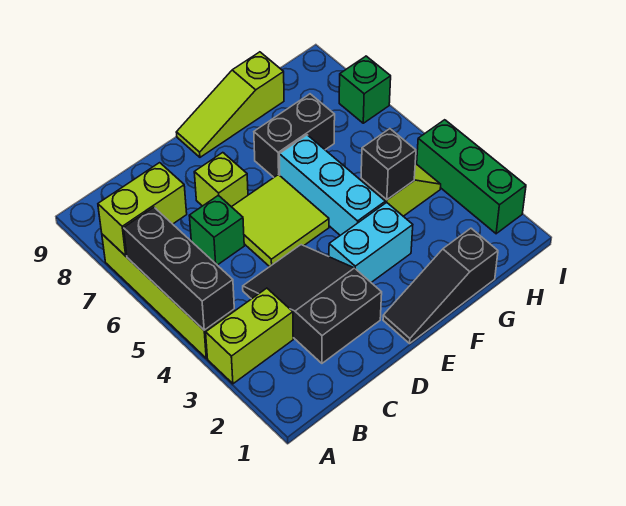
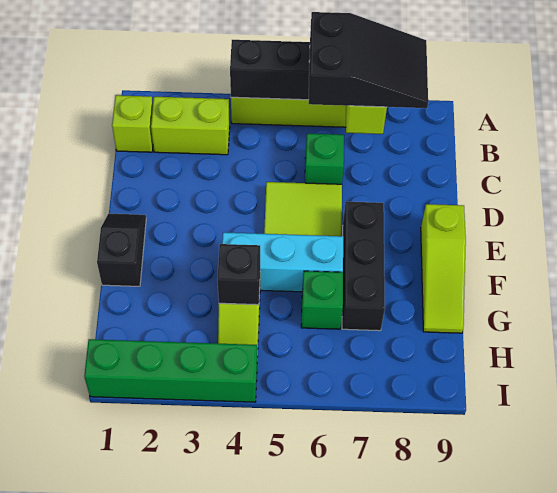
lime 1x2 brick [206,288,293,384] -> lime 1x2 brick turned to [151,97,230,155]
black 2x3 slope [243,245,382,363] -> black 2x3 slope moved to [309,12,428,108]
lime 1x1 brick [194,153,248,207] -> lime 1x1 brick moved to [112,95,153,152]
black 1x3 slope [383,228,498,343] -> black 1x2 slope [97,214,146,286]
cyan 1x2 brick [329,202,413,282] -> none
lime 1x3 slope [176,52,284,157] -> lime 1x3 slope turned to [421,204,466,333]
black 1x2 brick [254,94,335,177] -> black 1x3 brick [342,202,385,331]
green 1x3 brick [417,120,526,234] -> green 1x4 brick [84,339,257,402]
green 1x1 brick [339,56,391,123] -> green 1x1 brick moved to [301,271,343,329]

